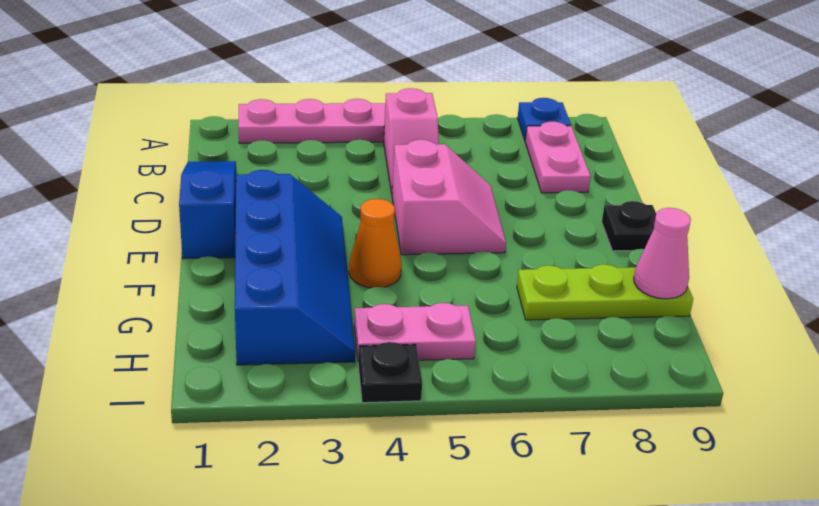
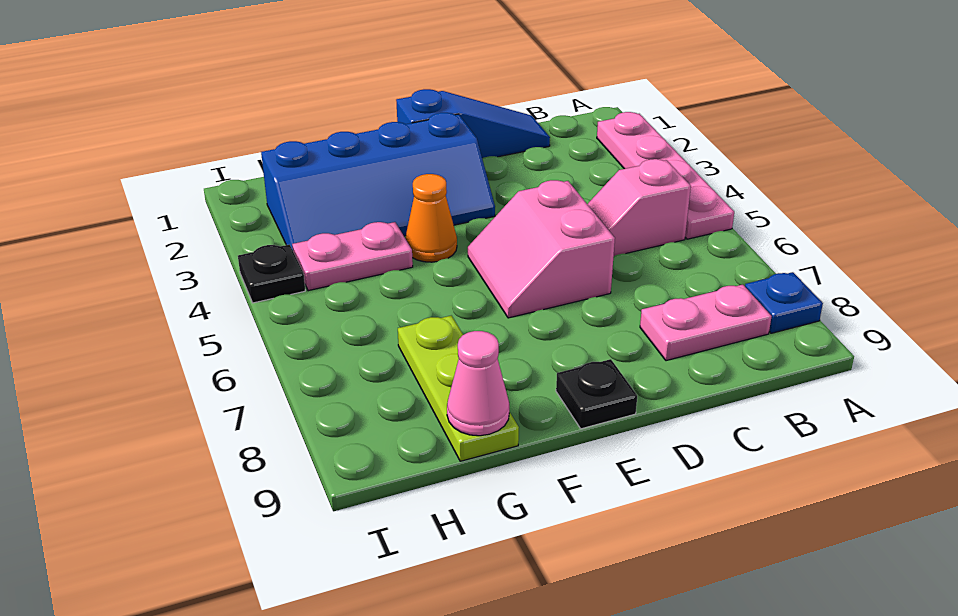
pink 2x2 slope [392,140,506,255] -> pink 2x2 slope turned to [468,180,615,318]
pink 1x2 plate [354,303,476,360] -> pink 1x2 plate turned to [292,222,413,291]

